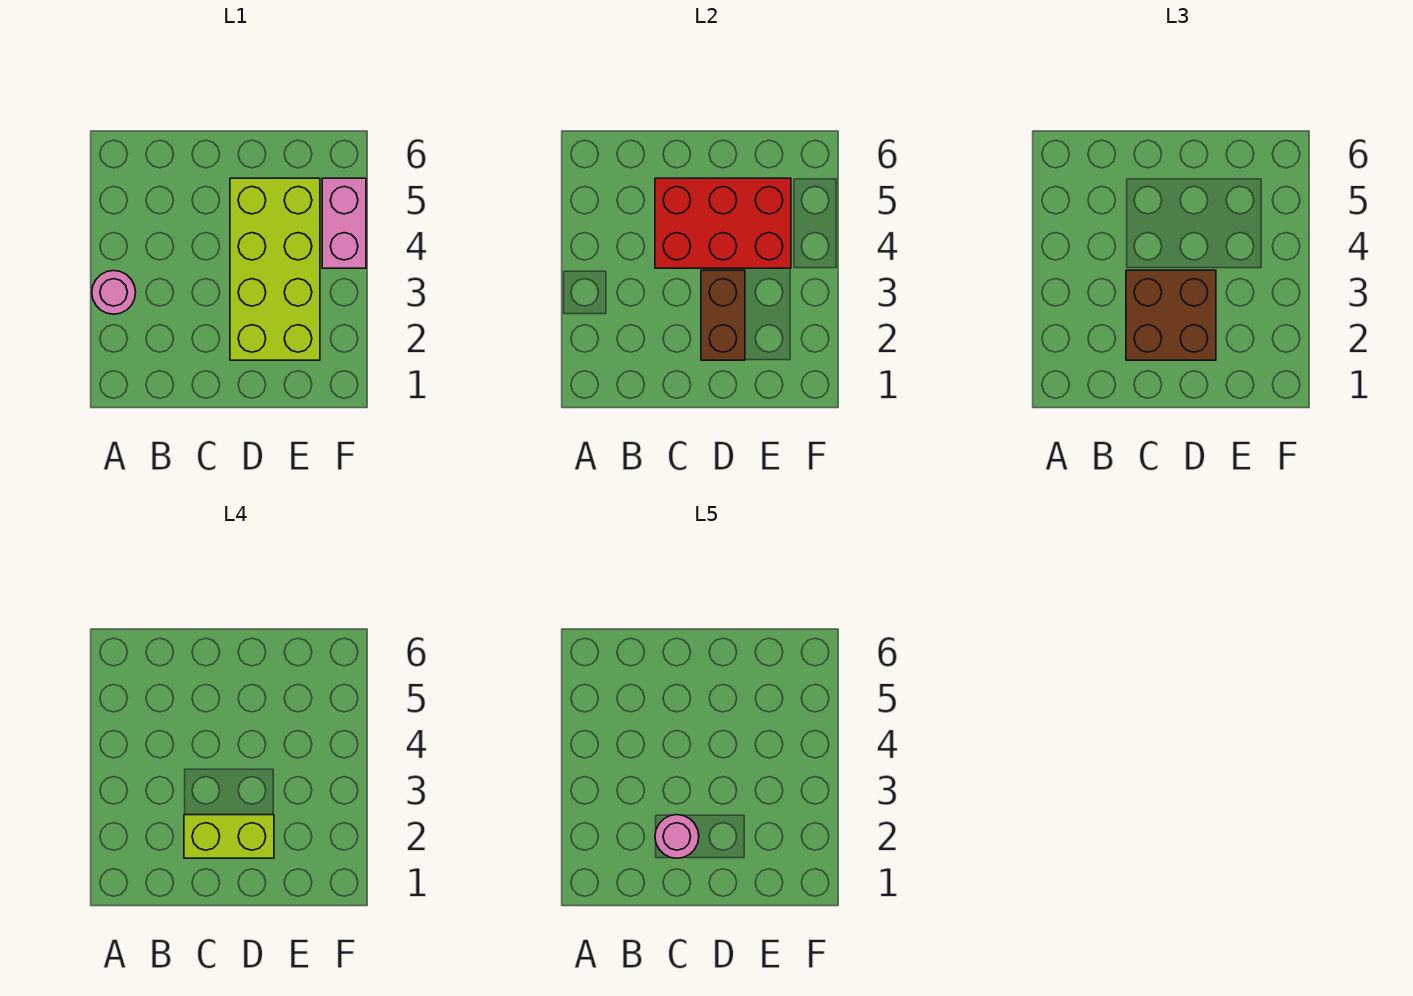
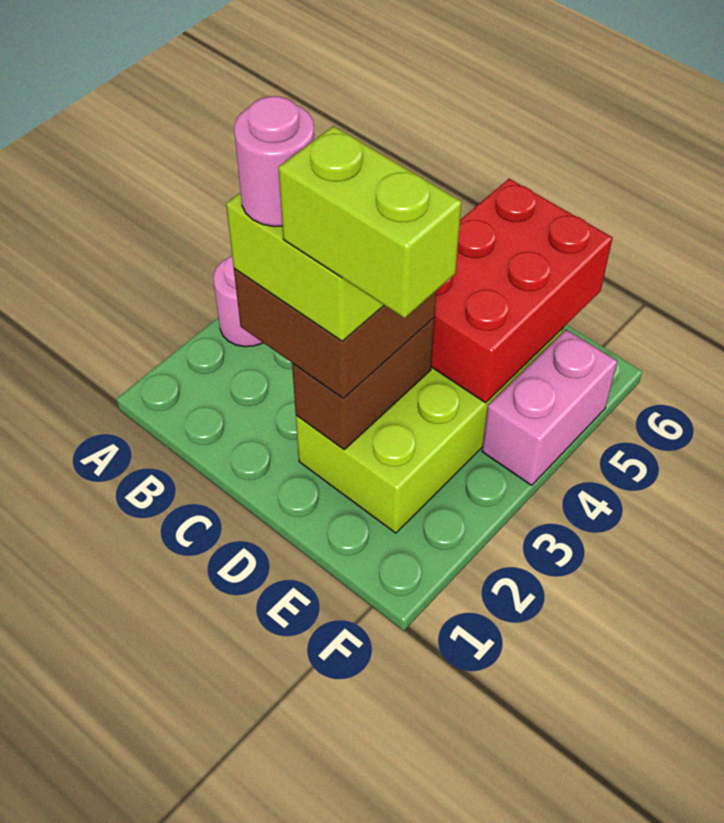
red 2x3 brick [655,178,791,268] -> red 2x3 brick turned to [431,179,613,403]
none -> lime 1x2 brick [278,126,462,318]

